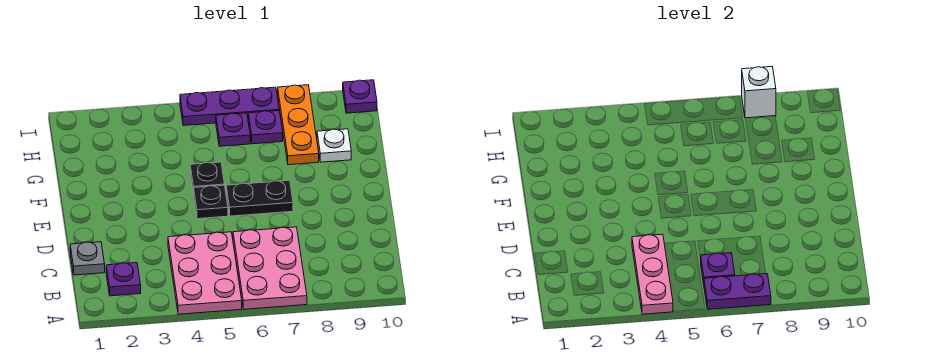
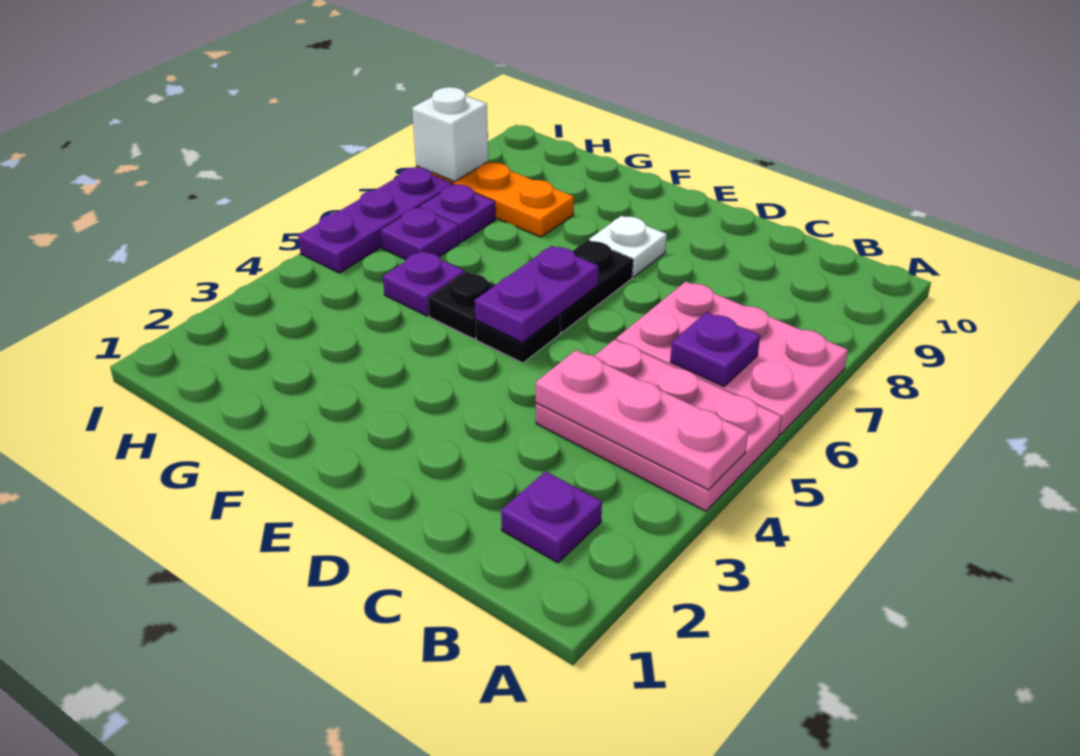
purple 1x2 plate [704,274,771,309] -> purple 1x2 plate moved to [475,246,599,342]
grey 1x1 plate [70,242,105,275] -> none
white 1x1 plate [317,129,351,162] -> white 1x1 plate moved to [589,216,667,277]
purple 1x1 plate [343,80,377,113] -> purple 1x1 plate moved to [383,251,465,316]

